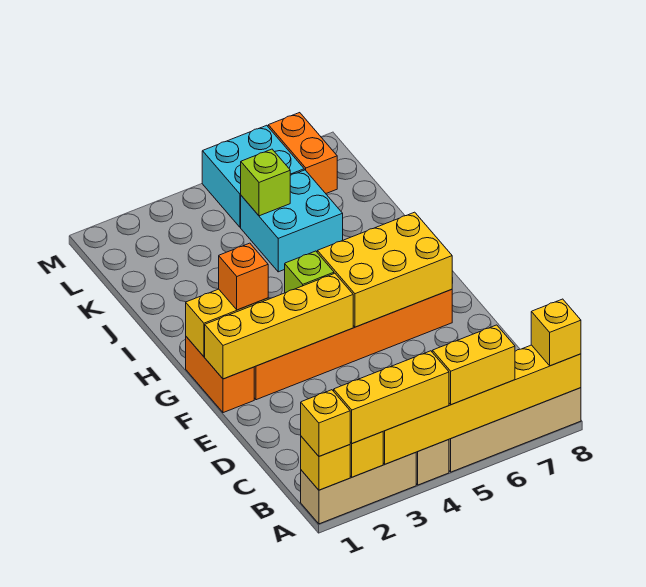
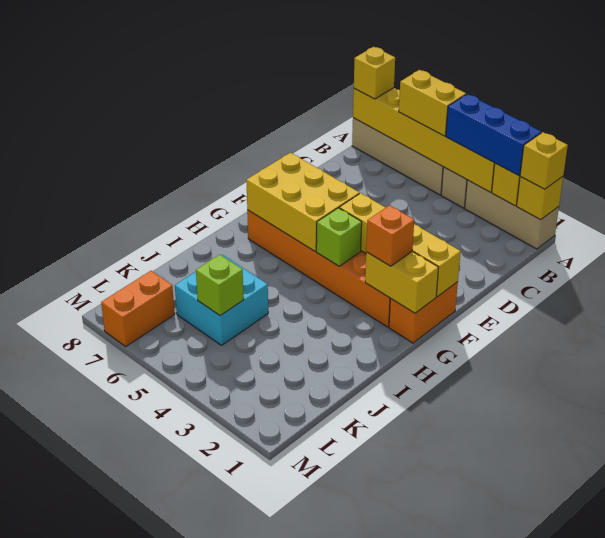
yellow 1x3 brick [334,351,449,443] -> blue 1x3 brick [446,94,541,176]
cyan 2x2 brick [202,125,304,227] -> none

